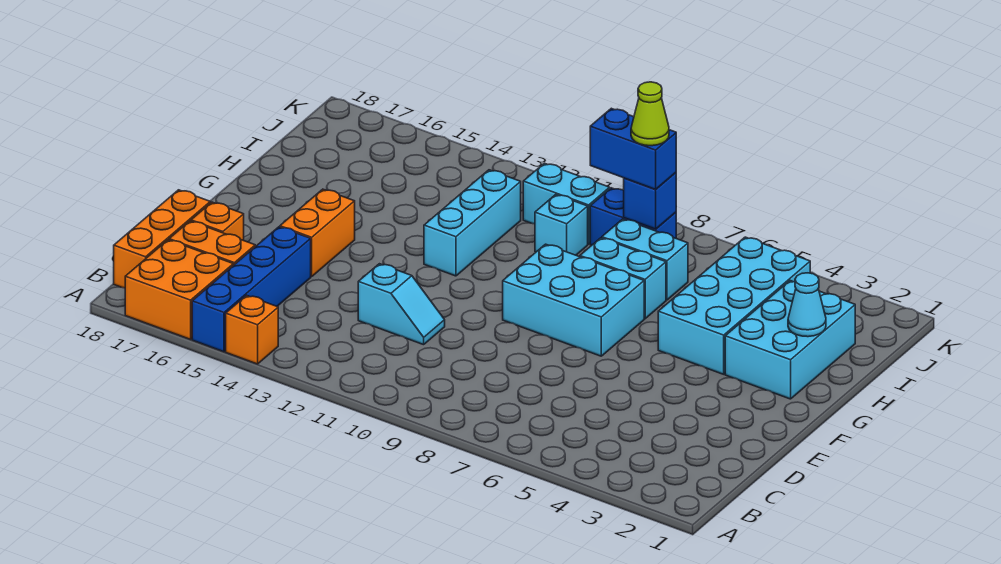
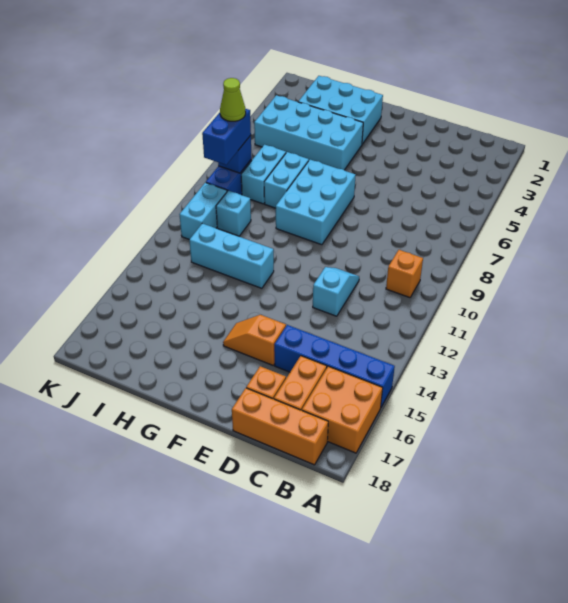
orange 1x1 brick [226,295,278,364] -> orange 1x1 brick moved to [386,250,423,298]
orange 1x2 brick [280,189,355,277] -> orange 1x2 slope [223,315,286,365]
cyan 1x1 cone [788,273,826,337] -> none

